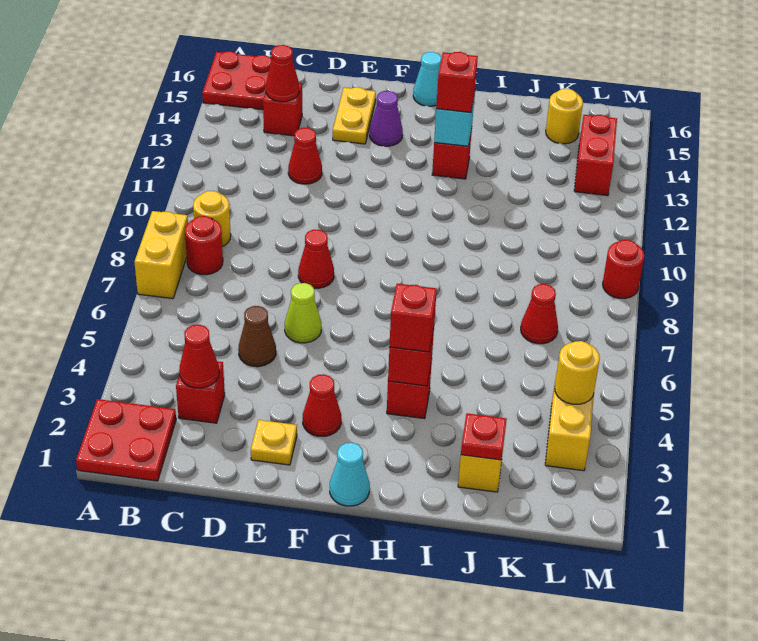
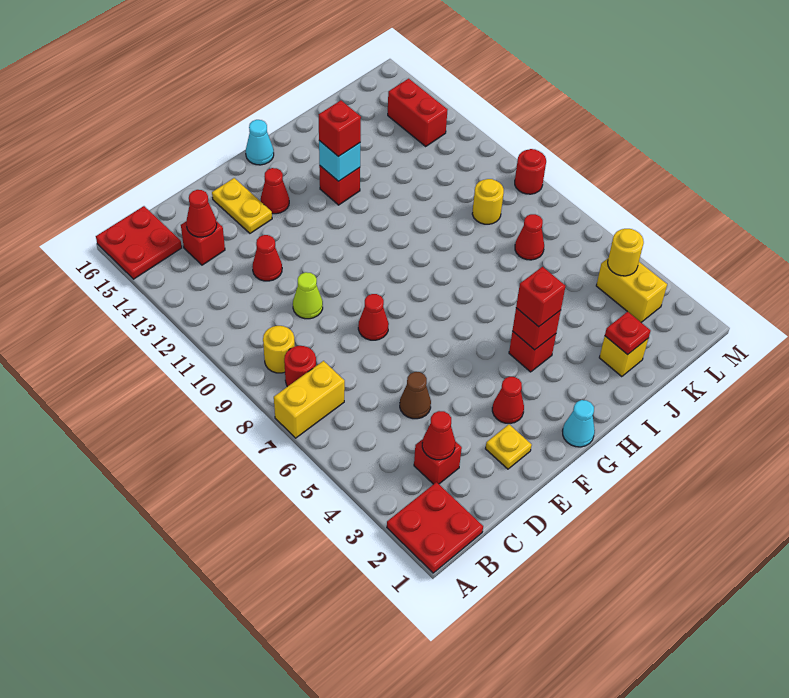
yellow 1x2 brick [134,211,188,299] -> yellow 1x2 brick turned to [274,361,345,438]
lime 1x1 cone [285,283,321,343] -> lime 1x1 cone moved to [293,272,323,319]
purple 1x1 cone [370,91,403,146] -> red 1x1 cone [261,168,289,214]
yellow 1x1 round brick [546,89,583,144] -> yellow 1x1 round brick moved to [472,179,504,224]

